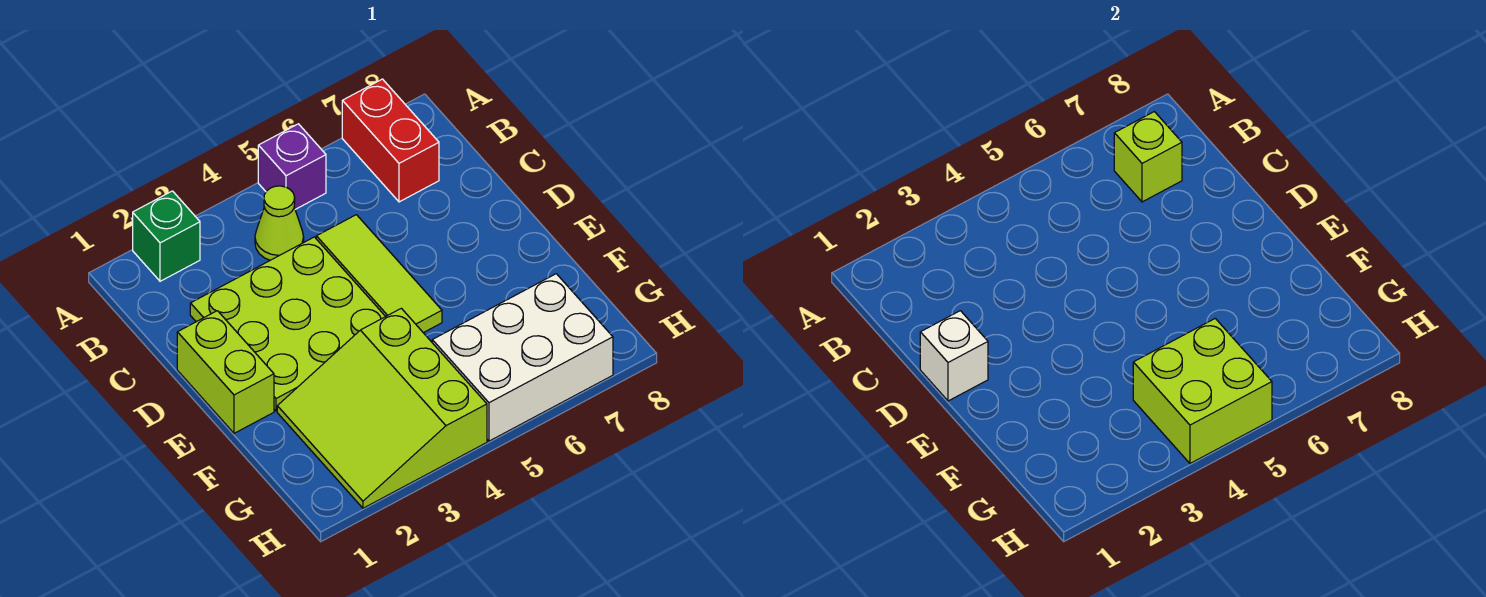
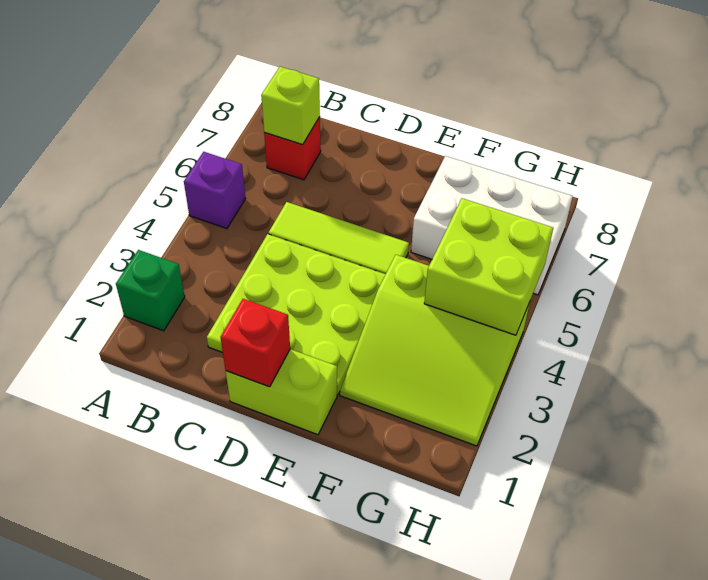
red 1x2 brick [342,79,439,202] -> red 1x1 brick [264,117,321,180]
lime 1x1 cone [255,186,304,260] -> none
white 1x1 brick [920,311,988,401] -> red 1x1 brick [220,299,290,387]
white 2x3 brick [432,274,613,441] -> white 2x3 brick turned to [411,156,573,295]

